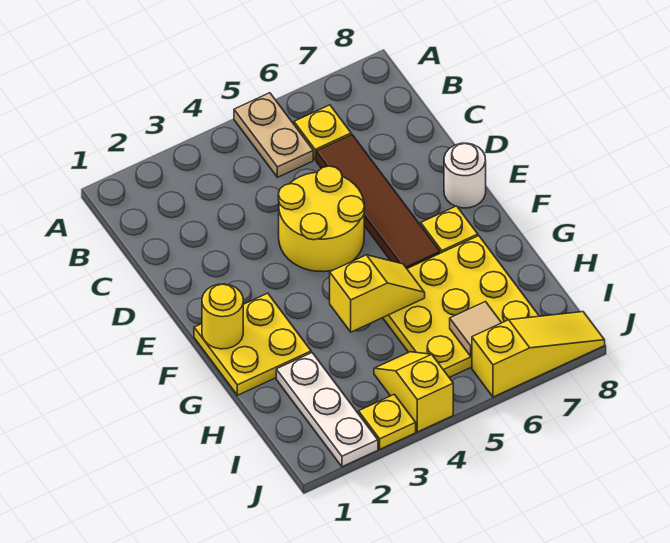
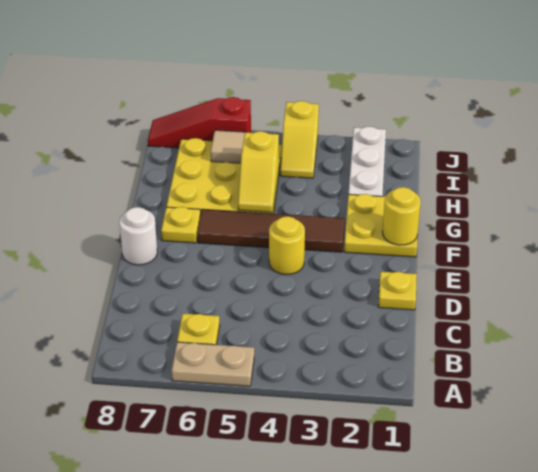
tan 1x2 plate [234,93,313,177] -> tan 1x2 plate turned to [172,342,254,386]
brown 1x4 tile [316,135,440,269] -> brown 1x4 tile turned to [198,209,345,252]
yellow 2x2 round brick [278,166,365,272] -> yellow 1x1 round brick [269,216,305,275]
yellow 1x2 slope [330,255,425,332] -> yellow 1x2 slope turned to [238,131,279,212]
yellow 1x1 plate [359,394,416,449] -> yellow 1x1 plate moved to [378,272,417,310]
yellow 1x3 slope [472,312,605,397] -> red 1x3 slope [148,97,251,148]

